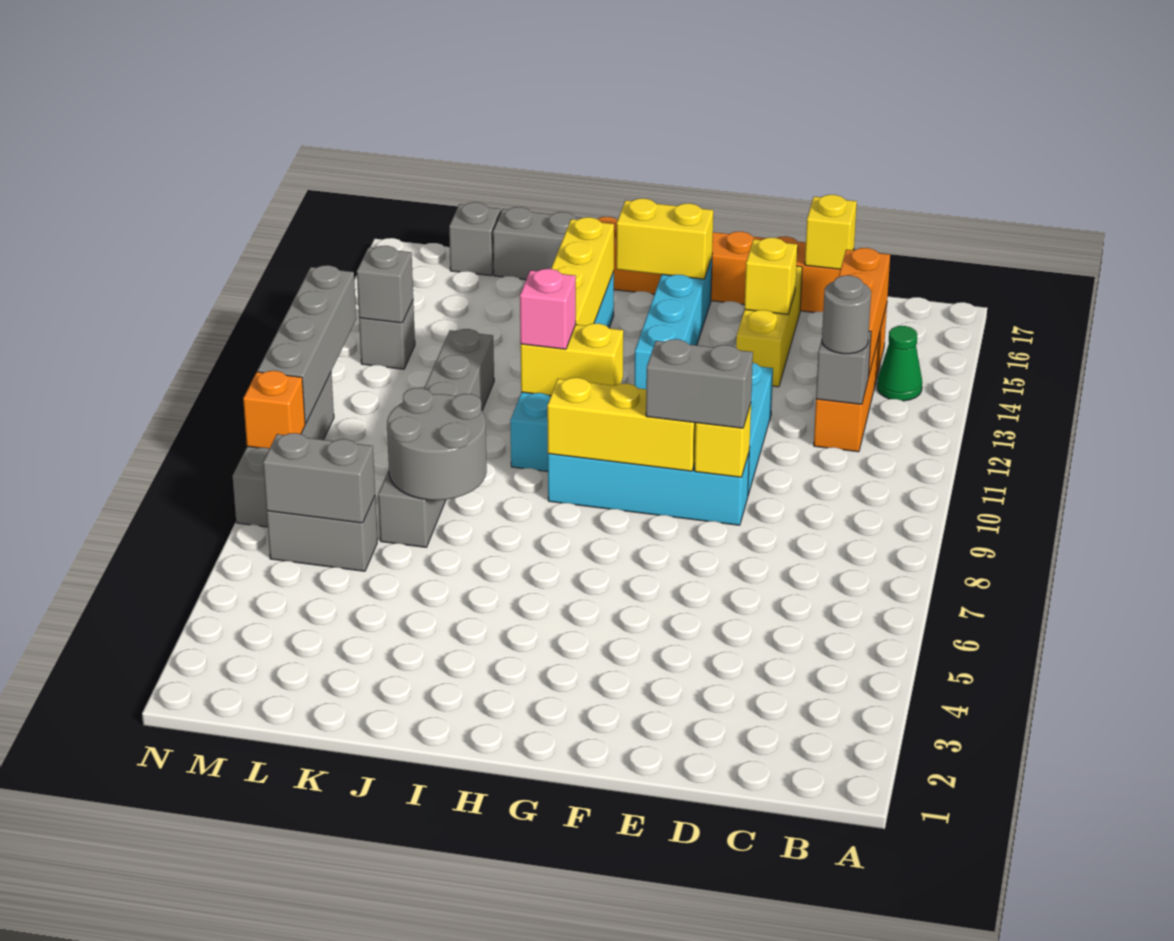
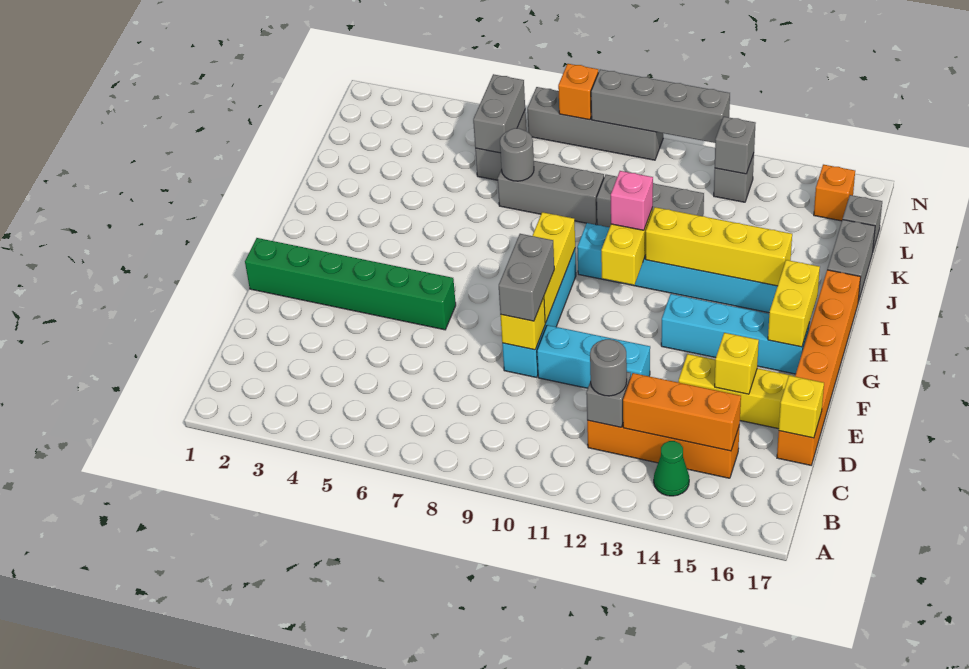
none -> green 1x6 brick [245,238,456,330]
grey 2x2 round brick [387,388,487,500] -> grey 1x1 round brick [500,128,534,181]
none -> orange 1x1 brick [814,165,855,221]

